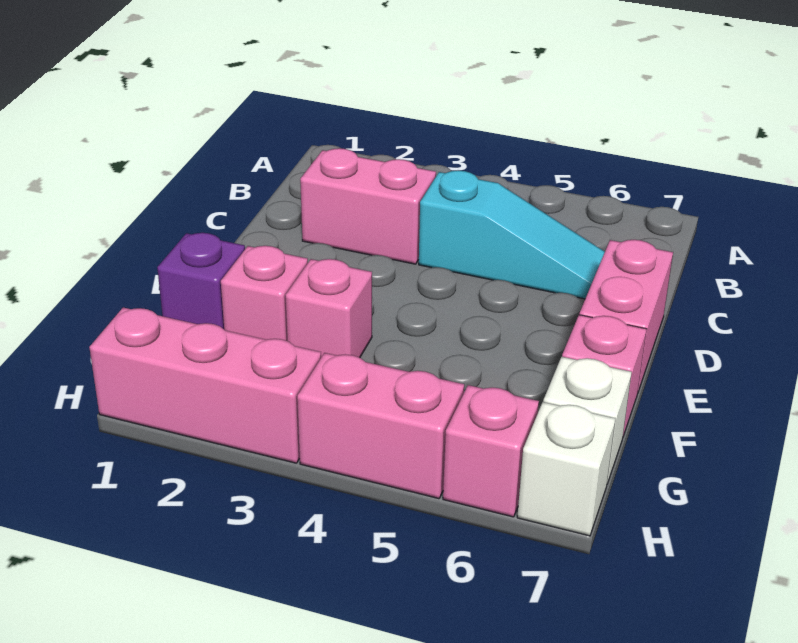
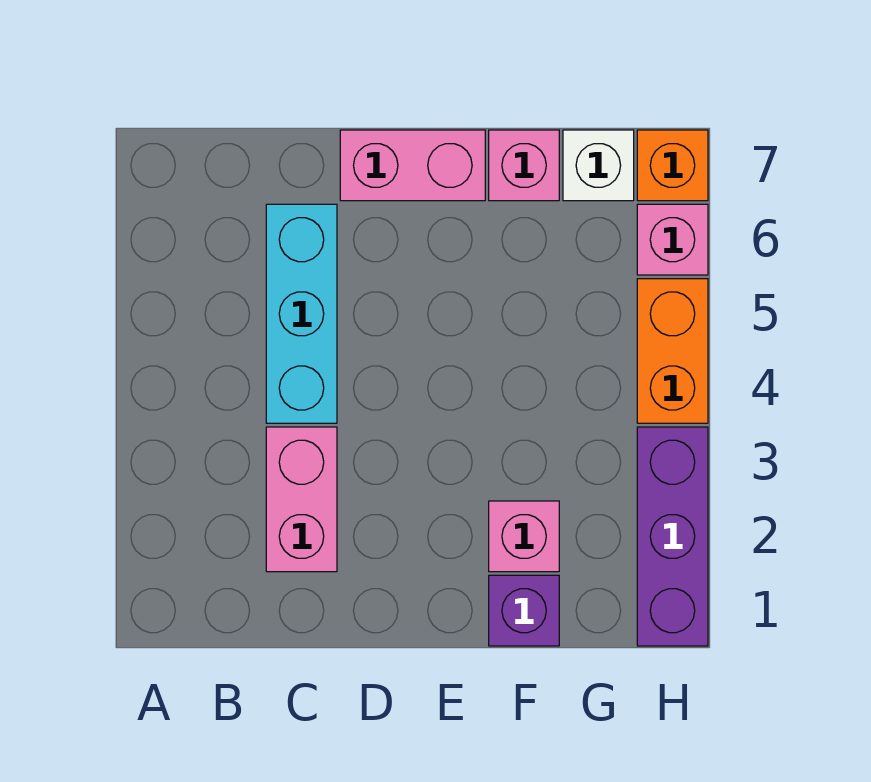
cyan 1x3 slope [419,170,605,299] -> cyan 1x3 brick [266,204,337,423]
pink 1x1 brick [286,259,372,358] -> none
pink 1x3 brick [89,307,321,463] -> purple 1x3 brick [637,427,708,646]
pink 1x2 brick [297,353,464,499] -> orange 1x2 brick [637,279,708,423]
white 1x1 brick [517,402,616,536] -> orange 1x1 brick [637,130,708,201]

